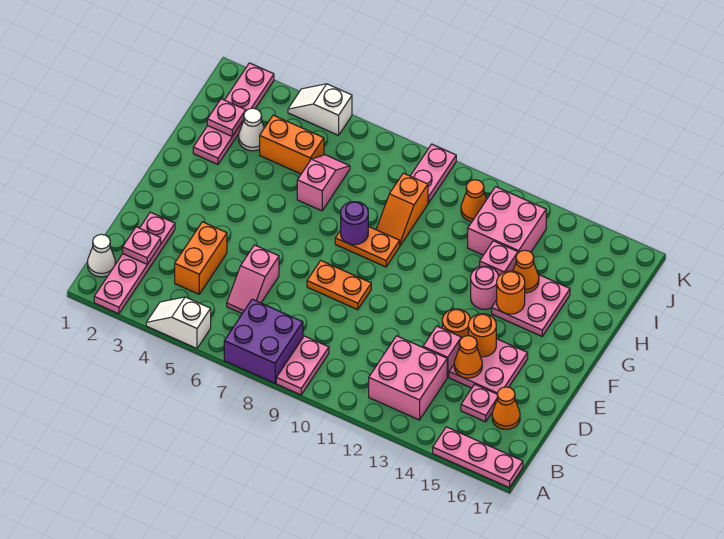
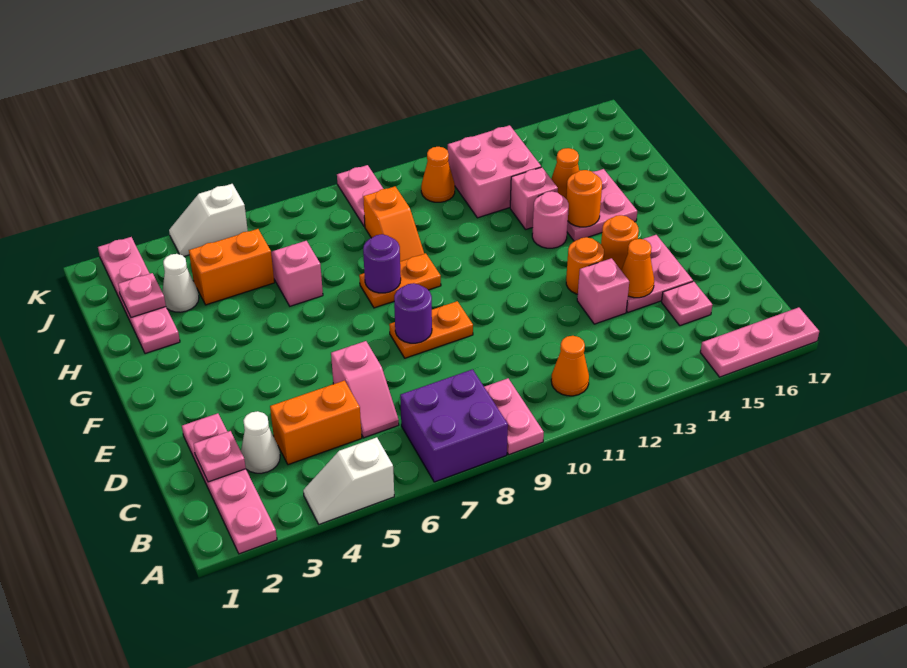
white 1x1 cone [88,234,115,277] -> white 1x1 cone moved to [241,411,280,473]
pink 2x2 brick [369,336,447,420] -> none
orange 1x2 brick [175,222,227,294] -> orange 1x2 brick turned to [270,381,362,465]
orange 1x1 cone [492,387,520,429] -> orange 1x1 cone moved to [551,336,589,396]
none -> purple 1x1 round brick [394,283,432,343]

